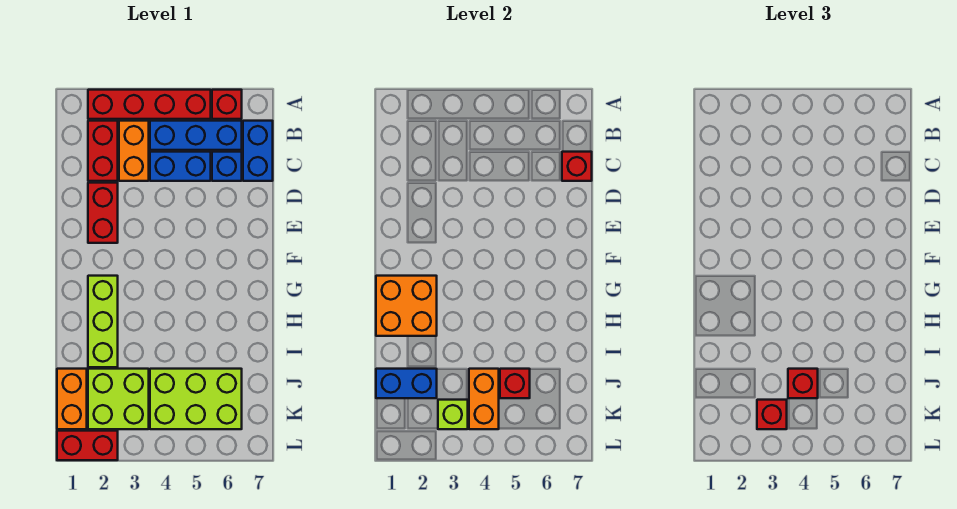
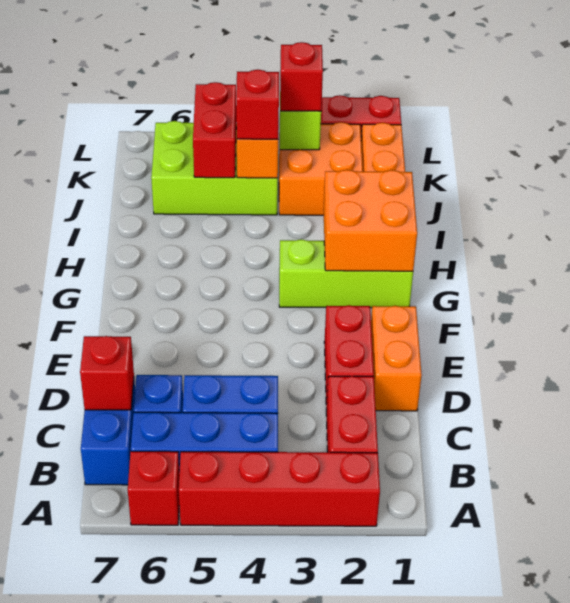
orange 1x2 brick [119,121,149,181] -> orange 1x2 brick moved to [371,306,422,411]
lime 1x3 brick [88,276,118,367] -> lime 1x3 brick turned to [279,239,413,308]
blue 1x2 brick [376,369,437,398] -> none
lime 2x2 brick [88,369,149,429] -> orange 2x2 brick [279,122,363,215]
red 1x1 brick [500,369,530,398] -> red 1x2 brick [193,82,236,178]

